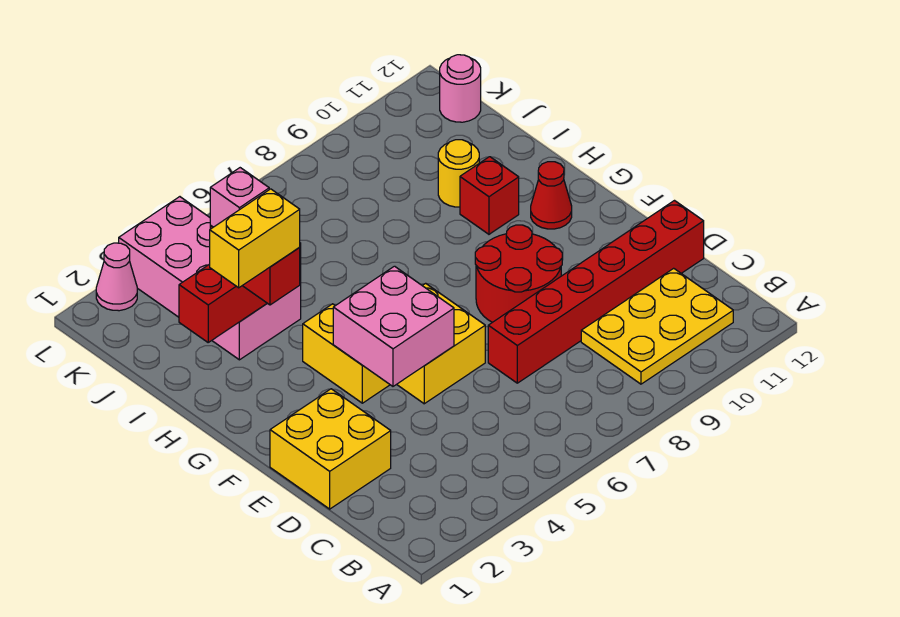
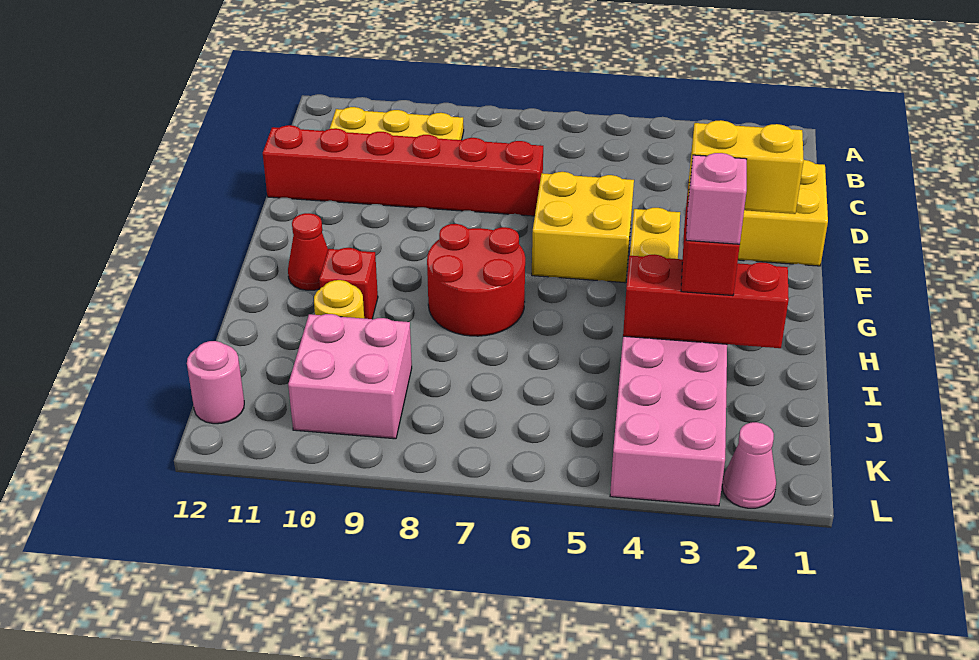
pink 2x2 brick [333,266,454,386] -> pink 2x2 brick moved to [288,314,412,439]
red 2x2 round brick [475,225,562,322] -> red 2x2 round brick moved to [427,224,525,336]

